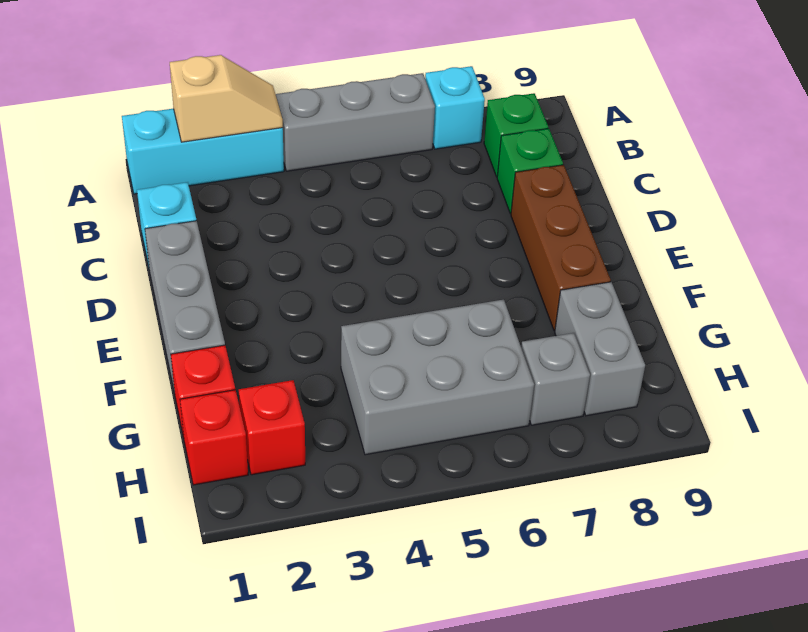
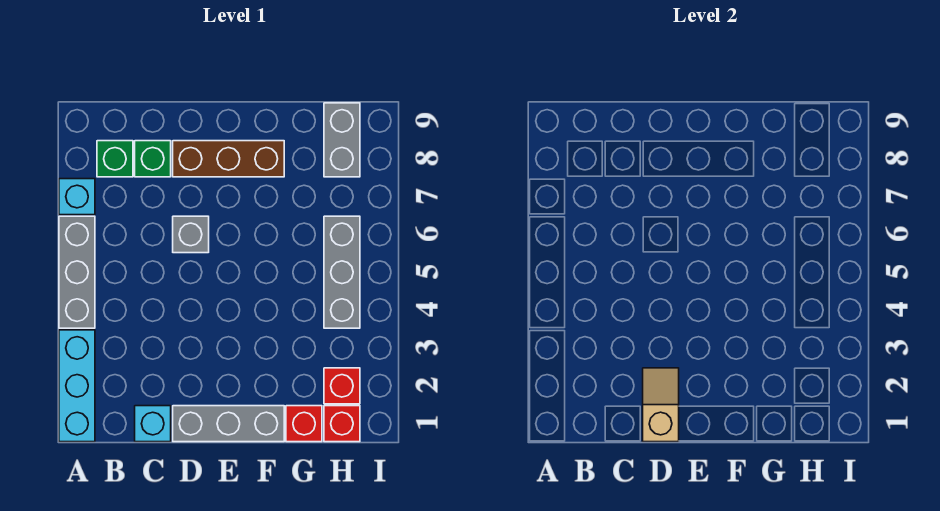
tan 1x2 slope [170,55,283,142] -> tan 1x2 slope moved to [643,368,679,442]
grey 2x3 brick [341,300,534,455] -> grey 1x3 brick [324,216,360,328]
grey 1x2 brick [555,282,645,416] -> grey 1x2 brick turned to [324,103,360,177]
grey 1x1 brick [521,333,590,425] -> grey 1x1 brick moved to [173,216,209,253]

